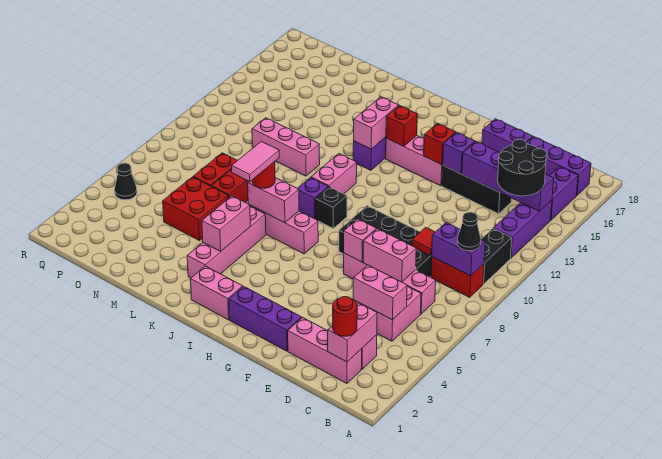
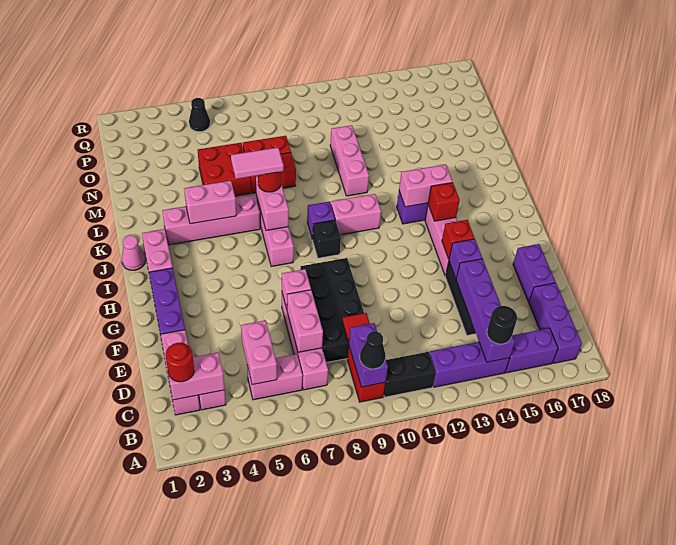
black 2x2 round brick [498,139,547,196] -> black 1x1 round brick [487,306,517,344]
none -> pink 1x1 cone [122,235,145,270]

